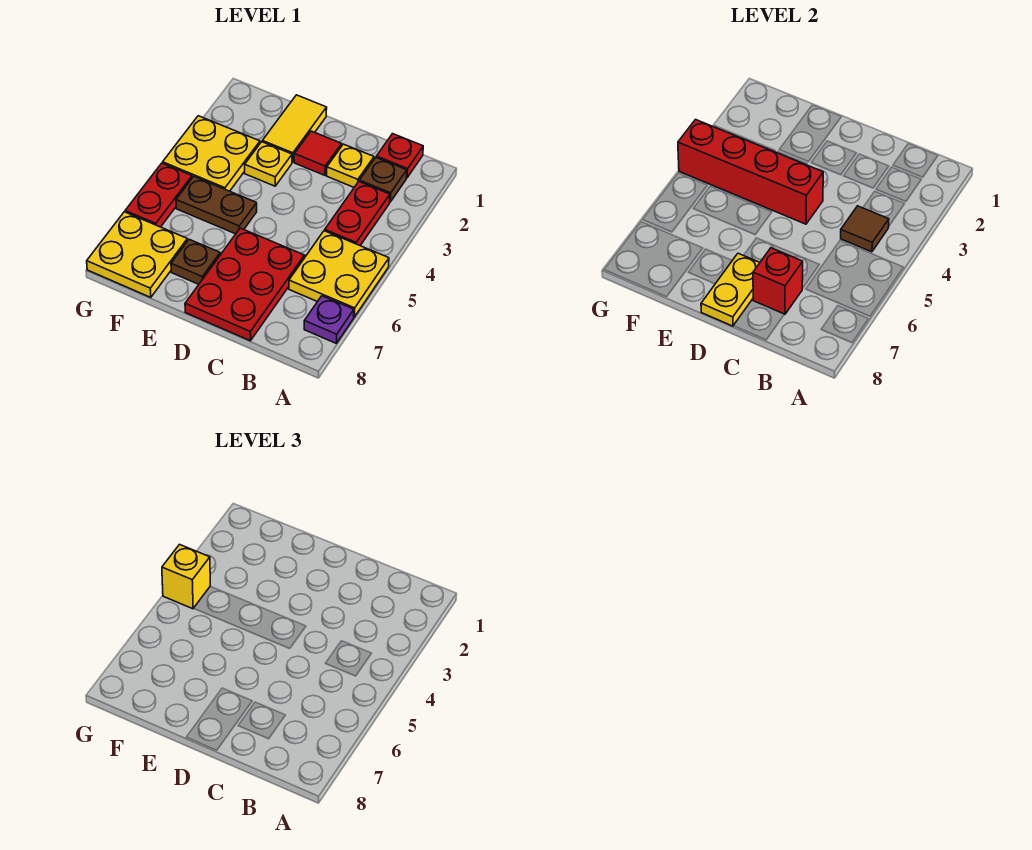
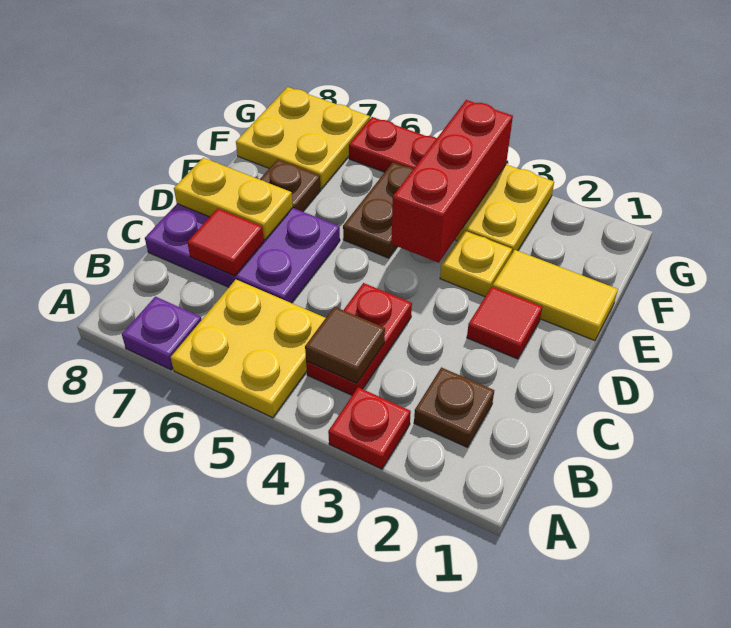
red 1x1 plate [376,134,423,178] -> red 1x1 plate moved to [328,387,411,469]
red 1x2 plate [325,182,390,245] -> red 1x2 plate turned to [306,283,412,395]
yellow 1x1 plate [327,144,374,187] -> none
red 2x3 plate [185,228,305,341] -> purple 2x3 plate [145,204,340,303]
red 1x1 brick [753,248,803,314] -> red 1x1 tile [187,208,264,276]
red 1x4 brick [678,120,823,224] -> red 1x3 brick [391,100,513,263]
yellow 1x1 brick [162,545,210,609] -> none

